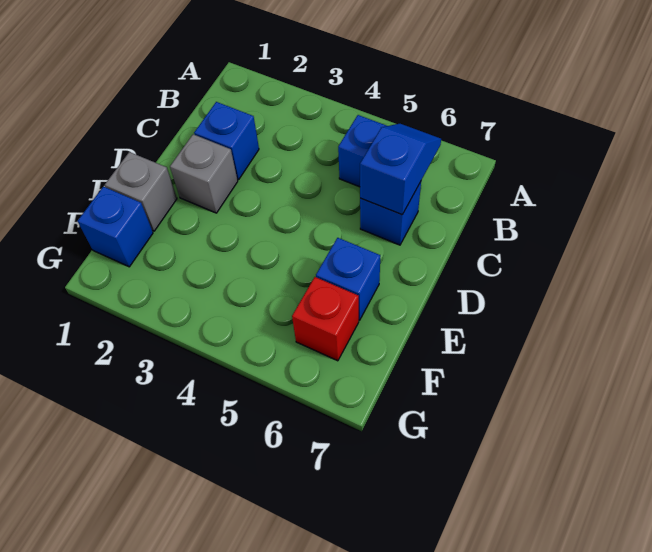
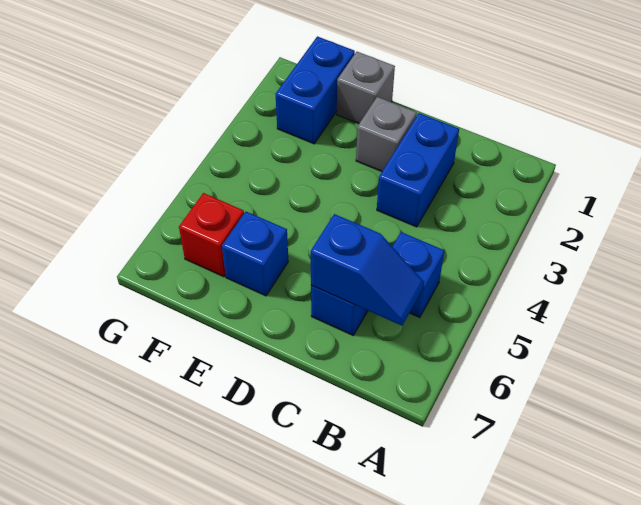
blue 1x1 brick [194,102,259,180] -> blue 1x2 brick [377,113,459,227]
blue 1x1 brick [78,187,153,267] -> blue 1x2 brick [276,36,355,144]

